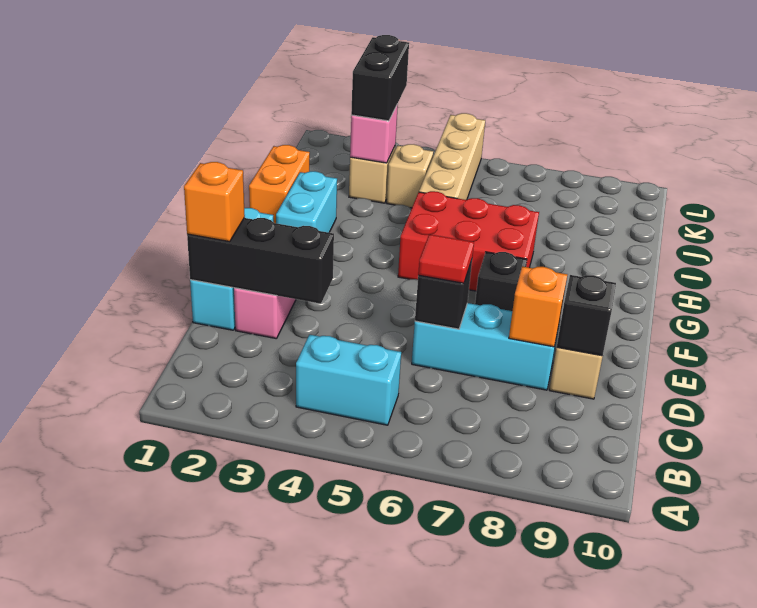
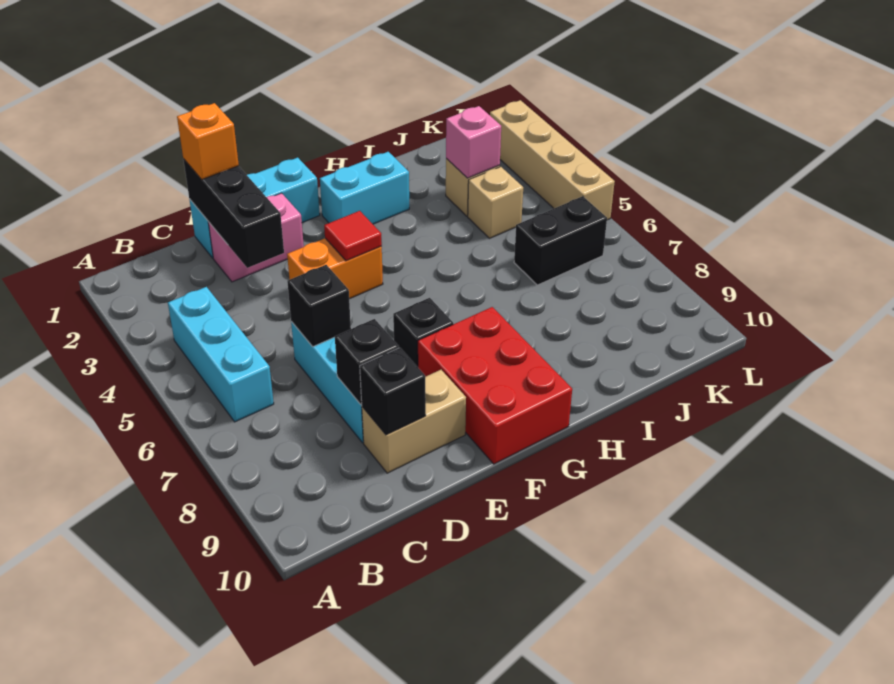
cyan 1x2 brick [296,335,401,425] -> cyan 1x3 brick [168,287,274,422]
red 1x1 tile [418,234,474,283] -> red 1x1 tile moved to [324,211,382,261]
orange 1x1 brick [509,266,567,347] -> black 1x1 brick [335,319,399,404]
red 2x3 brick [398,191,539,291] -> red 2x3 brick moved to [418,307,572,464]
orange 1x2 brick [249,145,310,223] -> orange 1x2 brick moved to [287,238,383,299]
tan 1x4 brick [419,113,485,200] -> tan 1x4 brick turned to [490,100,615,220]
black 1x2 brick [351,35,409,121] -> black 1x2 brick moved to [514,196,607,285]

